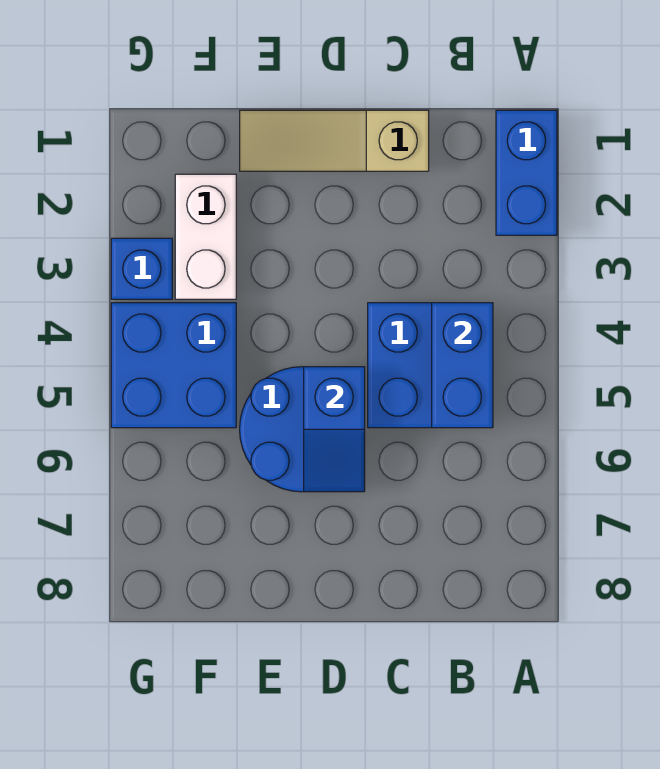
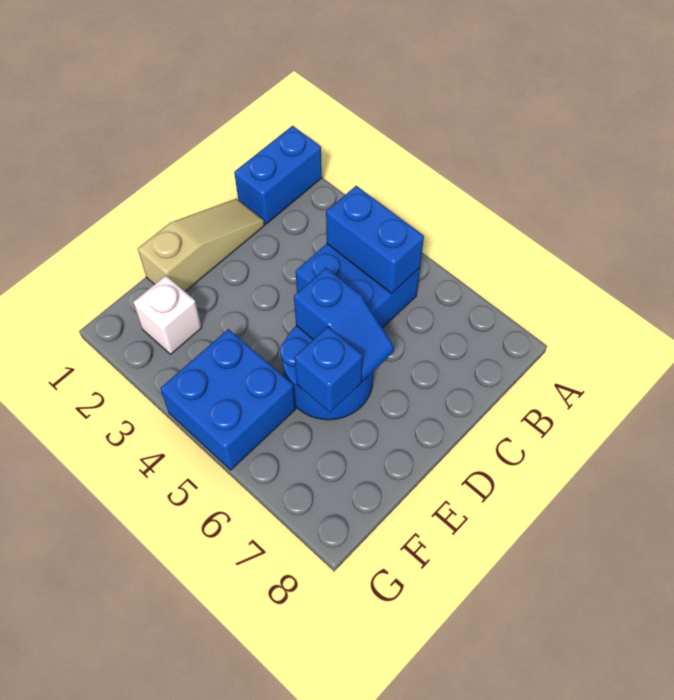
blue 1x2 brick [496,110,557,235] -> blue 1x2 brick turned to [234,126,322,224]
tan 1x3 slope [240,110,429,171] -> tan 1x3 slope turned to [138,199,265,291]
white 1x2 brick [175,174,236,299] -> white 1x1 brick [133,276,202,354]
blue 1x1 brick [111,238,172,299] -> blue 1x1 brick moved to [294,327,363,412]

